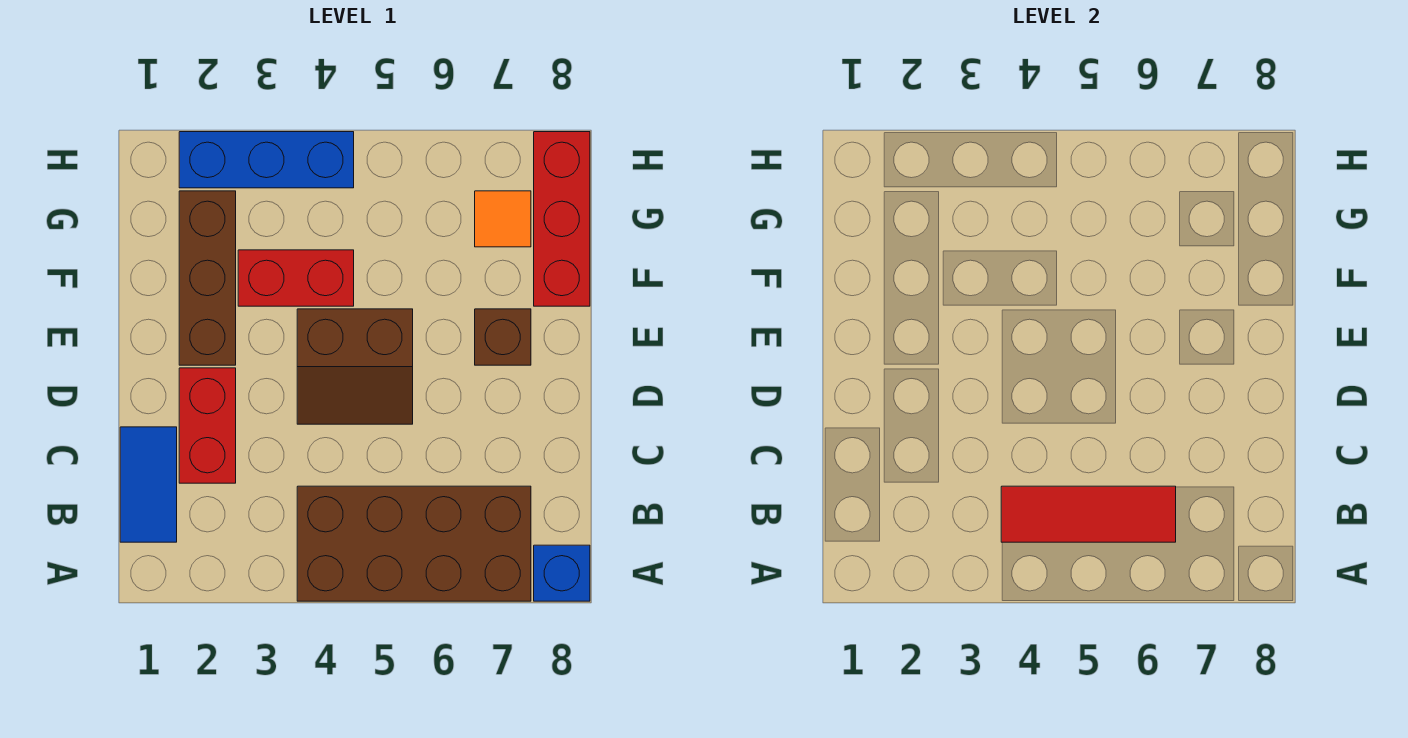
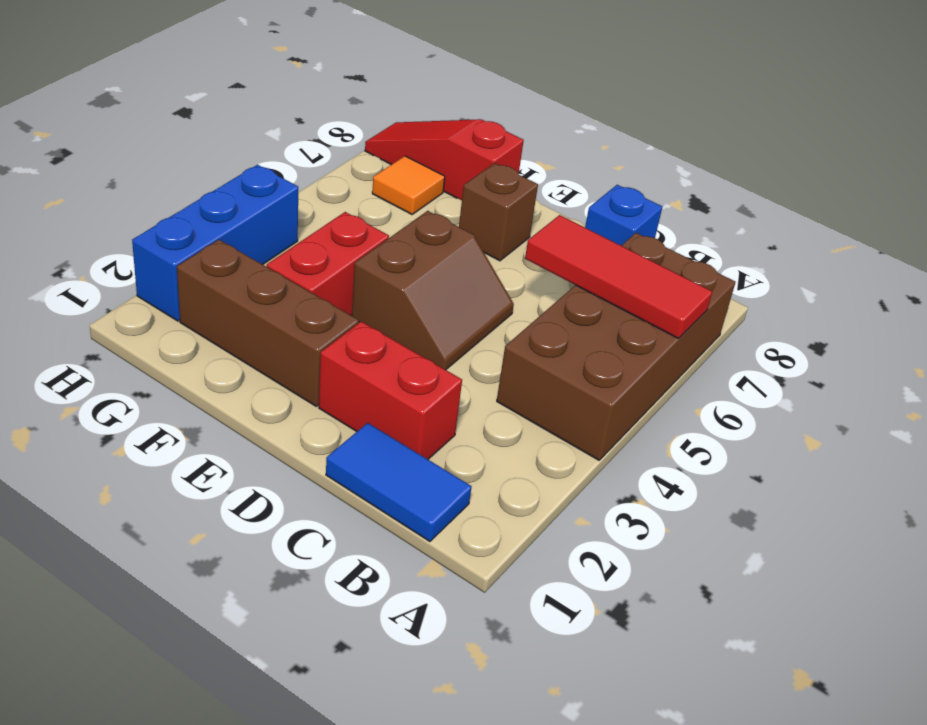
blue 1x1 brick [534,545,590,601] -> blue 1x1 brick moved to [585,185,662,245]
red 1x3 tile [1001,486,1176,542] -> red 1x3 tile turned to [525,215,712,339]
red 1x3 brick [534,132,590,306] -> red 1x3 slope [365,119,524,200]

